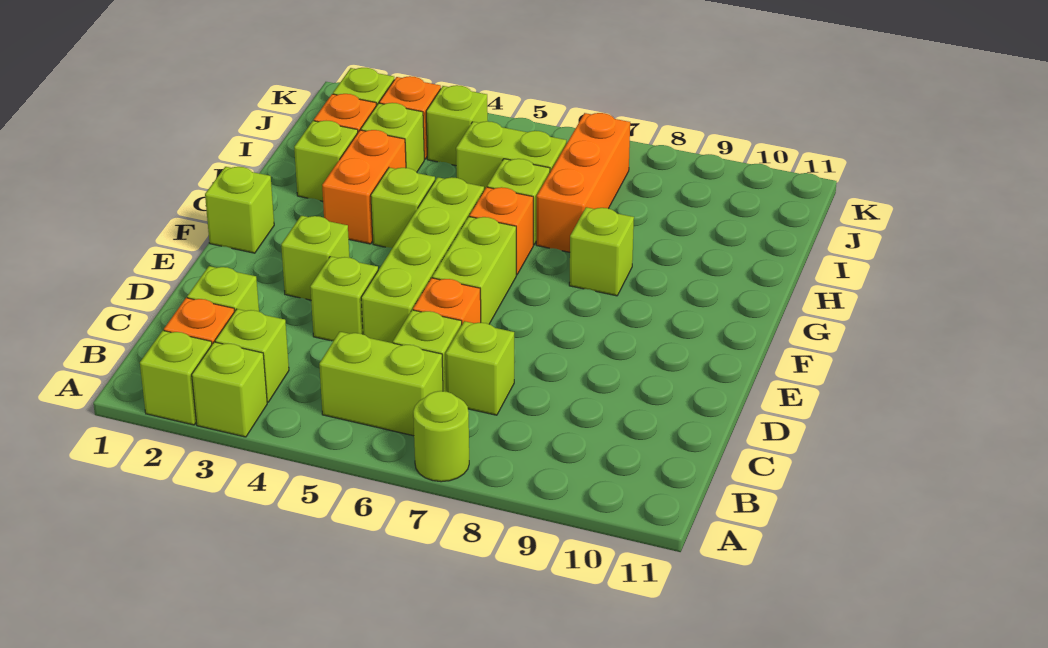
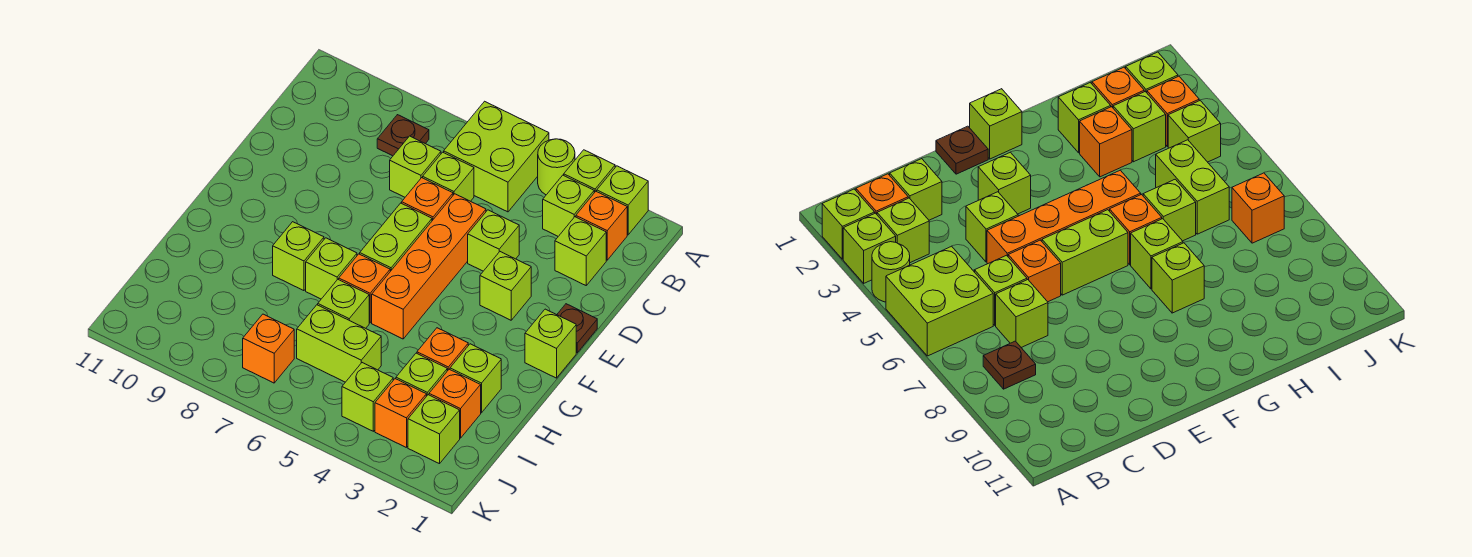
lime 1x1 round brick [413,391,469,482] -> lime 1x1 round brick moved to [538,139,575,195]
lime 1x2 brick [319,332,443,436] -> lime 2x2 brick [444,101,549,212]
none -> brown 1x1 plate [377,115,429,156]
lime 1x4 brick [361,177,484,343] -> orange 1x4 brick [372,194,486,339]
none -> brown 1x1 plate [557,304,597,353]
orange 1x2 brick [322,130,406,244] -> orange 1x1 brick [417,328,468,371]
lime 1x1 brick [371,168,435,248] -> lime 1x1 brick moved to [306,238,357,299]
orange 1x3 brick [536,113,630,252] -> orange 1x1 brick [243,314,294,383]

